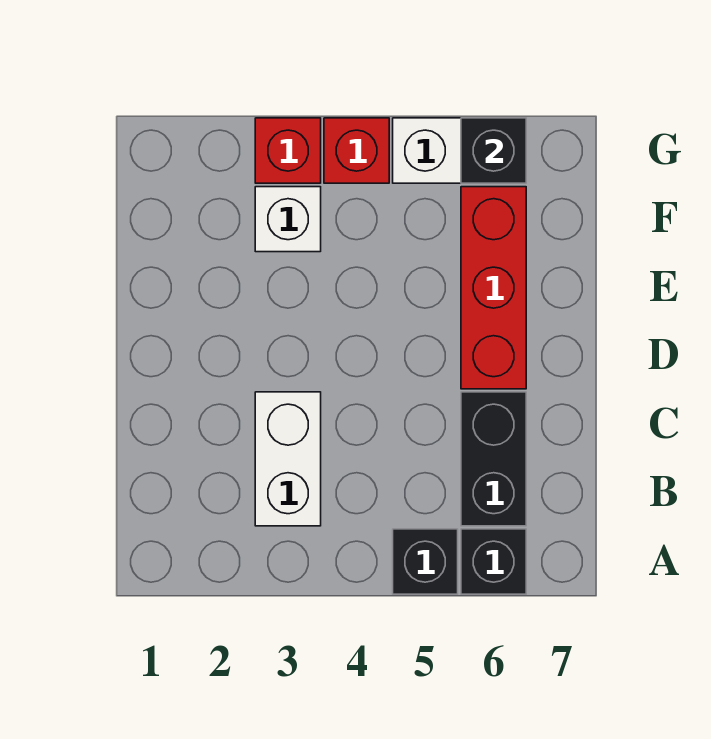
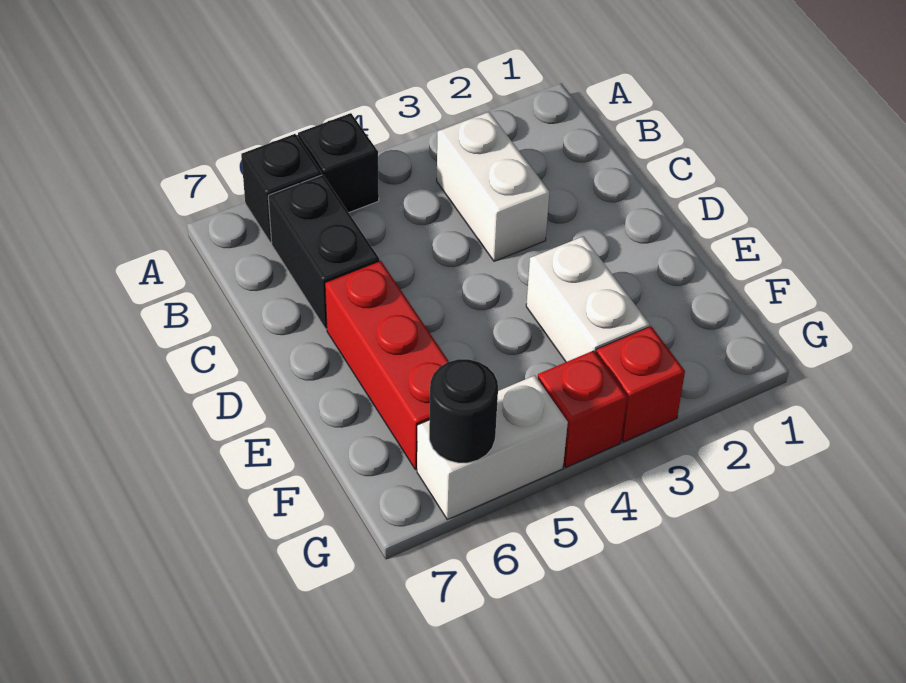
white 1x1 brick [255,187,321,252] -> white 1x2 brick [526,236,649,362]
black 1x1 brick [461,118,526,183] -> black 1x1 round brick [429,359,498,463]

